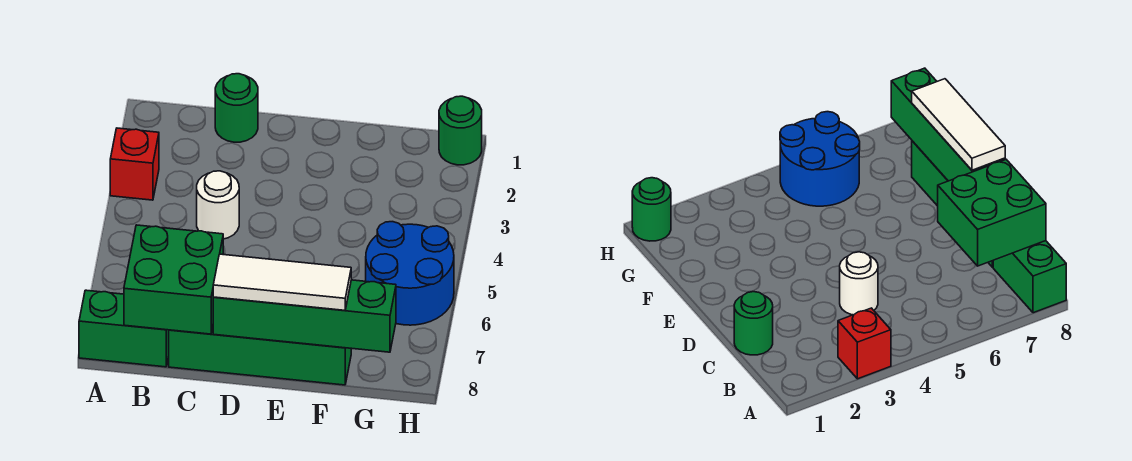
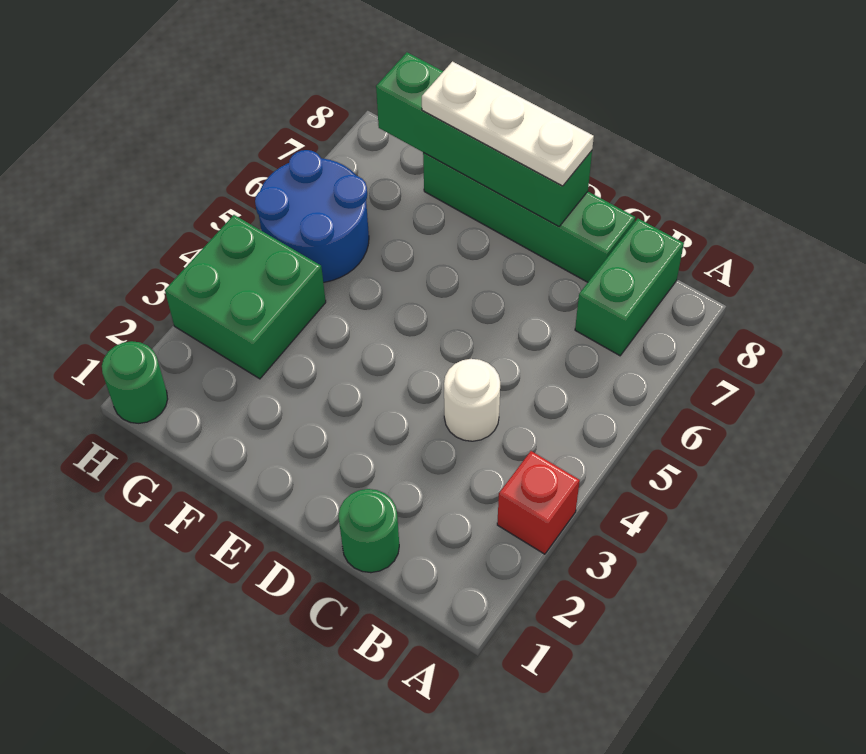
green 1x2 brick [79,290,169,367] -> green 1x2 brick turned to [575,219,684,356]
green 2x2 brick [124,225,223,334] -> green 2x2 brick moved to [165,215,326,379]
white 1x3 tile [213,254,351,310] -> white 1x3 plate [422,62,594,186]

